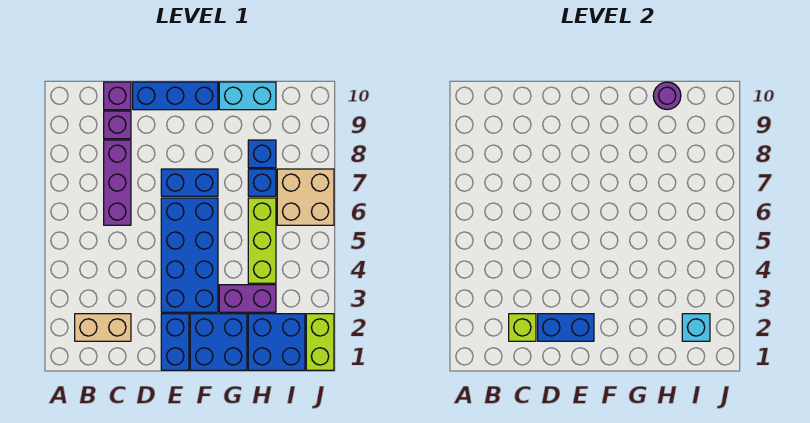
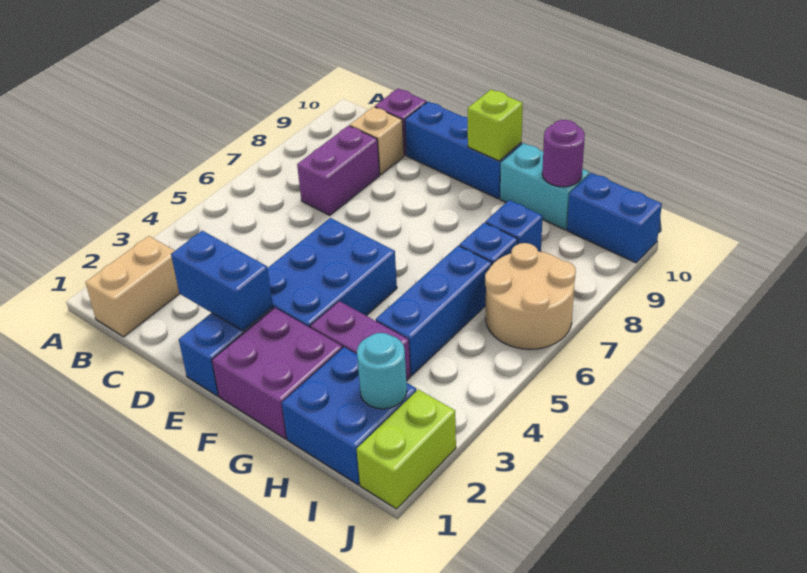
tan 1x2 brick [75,314,131,341] -> tan 1x2 brick turned to [86,236,179,337]
lime 1x1 brick [509,314,536,341] -> lime 1x1 brick moved to [468,90,523,161]
purple 1x3 brick [104,140,131,225] -> purple 1x2 brick [297,126,380,216]
purple 1x1 brick [104,111,131,139] -> tan 1x1 brick [350,107,404,175]
blue 2x4 brick [161,198,218,312] -> blue 2x3 brick [267,218,397,327]
blue 1x2 brick [161,169,218,196] -> blue 1x2 brick moved to [567,173,662,263]
blue 2x2 brick [190,314,247,370] -> purple 2x2 brick [212,308,342,439]
lime 1x3 brick [248,198,276,283] -> blue 1x3 brick [376,246,492,376]
cyan 1x1 brick [682,314,710,341] -> cyan 1x1 round brick [357,333,407,409]
tan 2x2 brick [277,169,334,225] -> tan 2x2 round brick [485,243,576,349]

